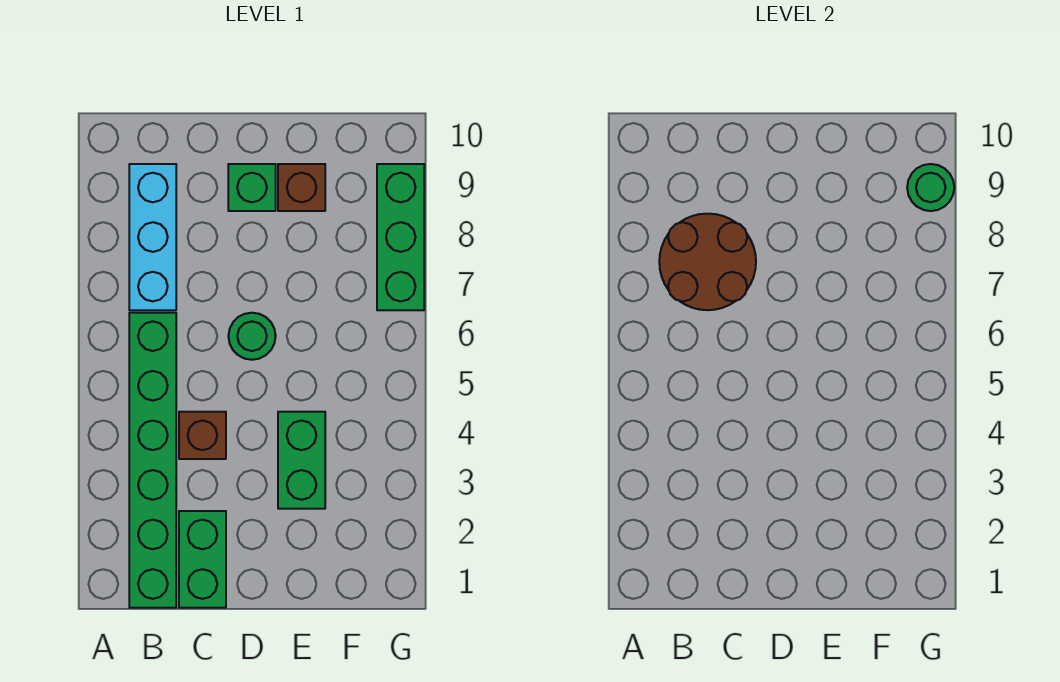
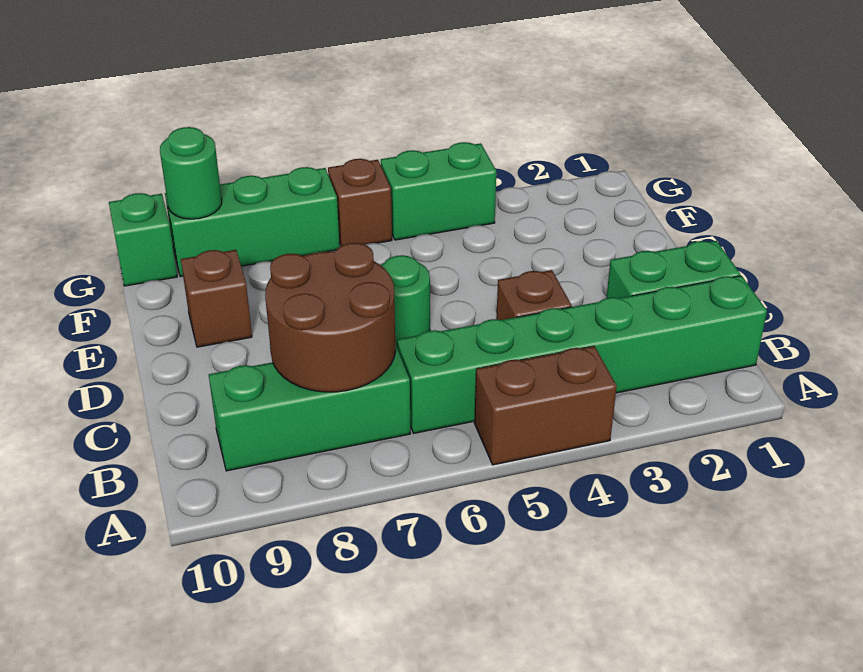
none -> brown 1x2 brick [474,346,617,465]
cyan 1x3 brick [129,164,176,310] -> green 1x3 brick [209,344,411,471]
green 1x1 brick [228,164,276,211] -> green 1x1 brick moved to [109,193,177,286]
green 1x2 brick [278,412,325,509] -> green 1x2 brick moved to [381,142,496,240]
none -> brown 1x1 brick [328,159,392,246]

